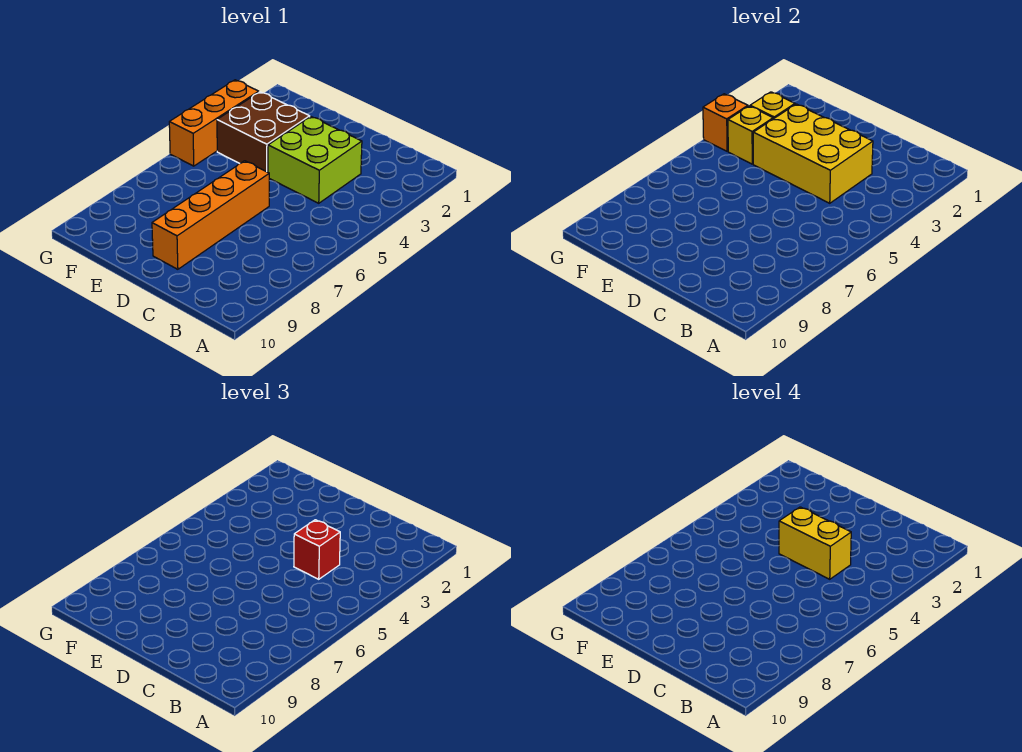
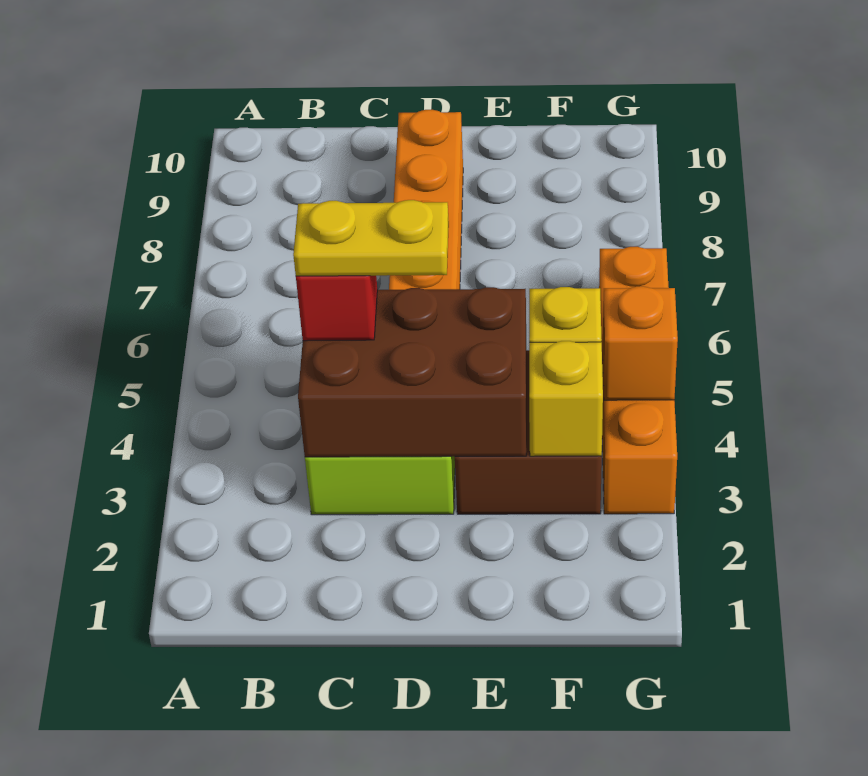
yellow 2x3 brick [753,104,873,203] -> brown 2x3 brick [298,287,526,457]
yellow 1x2 brick [779,507,851,579] -> yellow 1x2 plate [293,200,449,276]
orange 1x3 brick [169,80,259,166] -> orange 1x4 brick [599,247,677,514]

